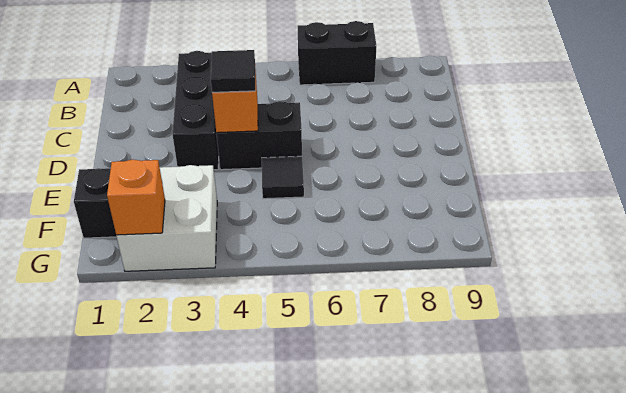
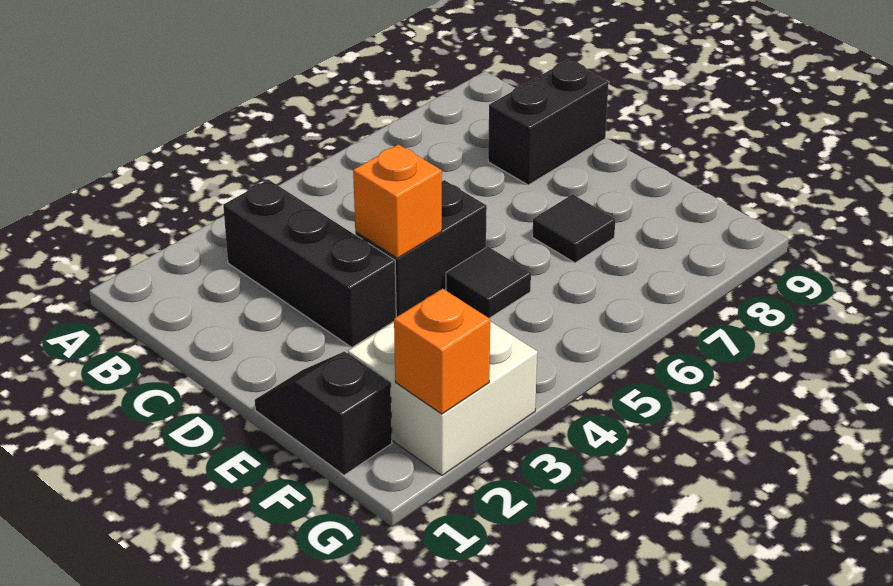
black 1x2 brick [298,21,376,85] -> black 1x2 brick moved to [488,60,609,185]
black 1x1 tile [211,50,255,92] -> black 1x1 tile moved to [532,194,615,263]

